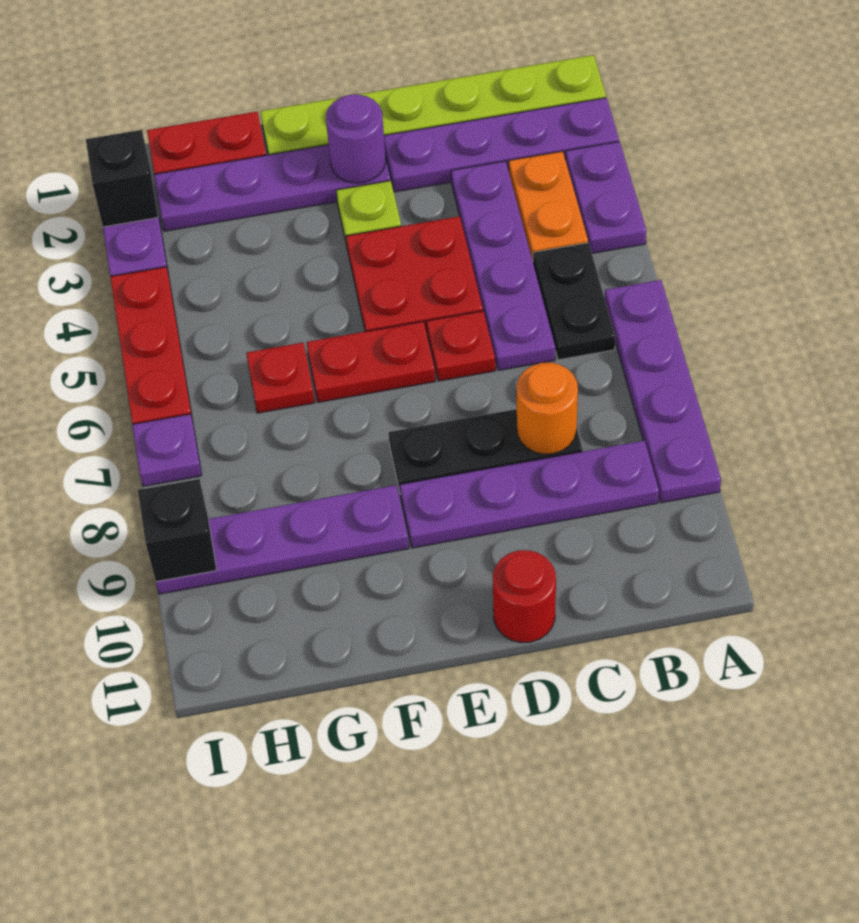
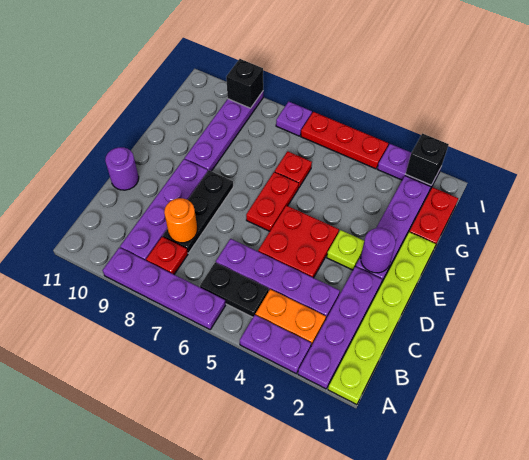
red 1x1 plate [427,311,495,381] -> red 1x1 plate moved to [146,237,188,274]
red 1x1 round brick [493,550,556,643] -> purple 1x1 round brick [105,147,139,190]

